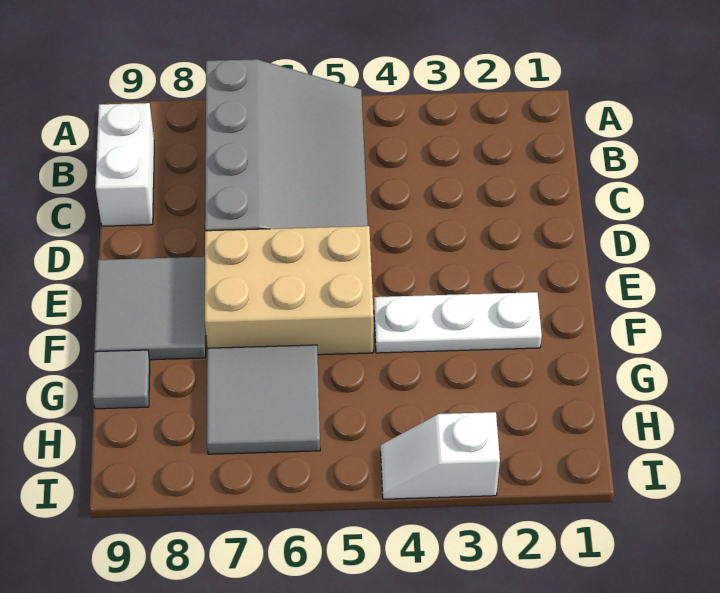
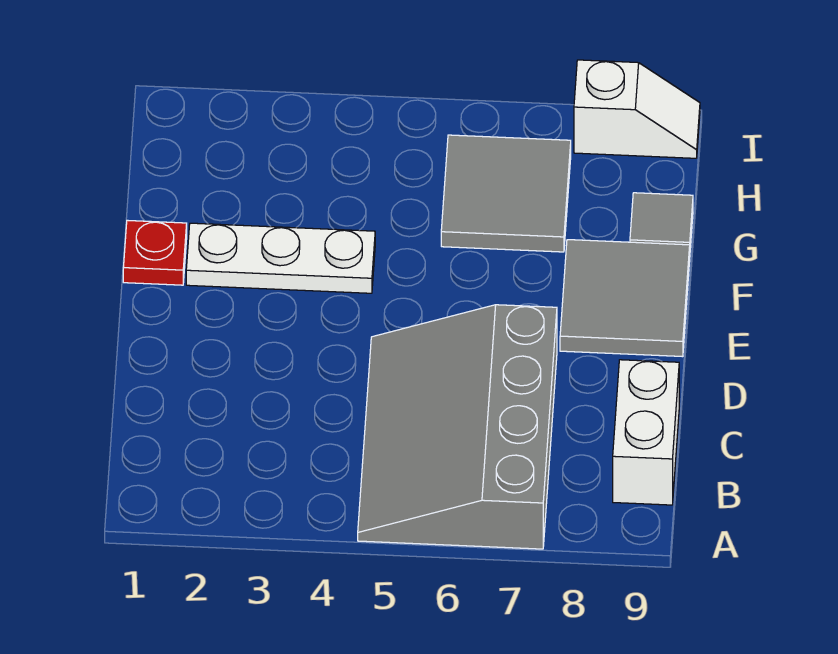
tan 2x3 brick [205,226,374,355] -> none
none -> red 1x1 plate [123,220,187,285]
white 1x2 slope [381,412,500,499] -> white 1x2 slope moved to [574,60,700,158]

